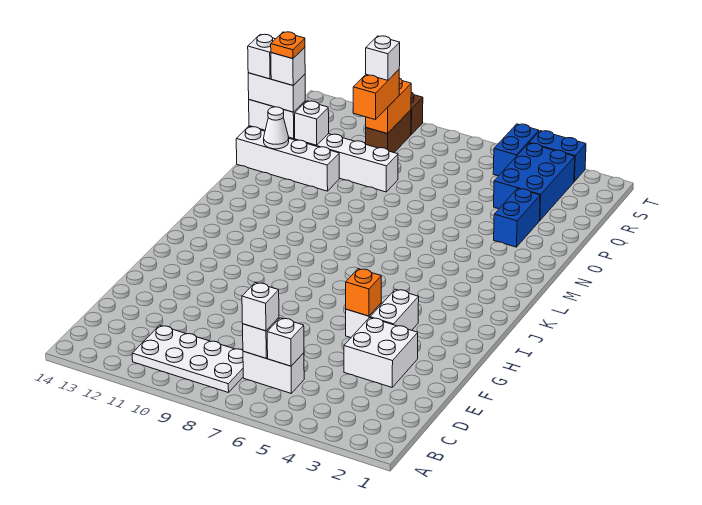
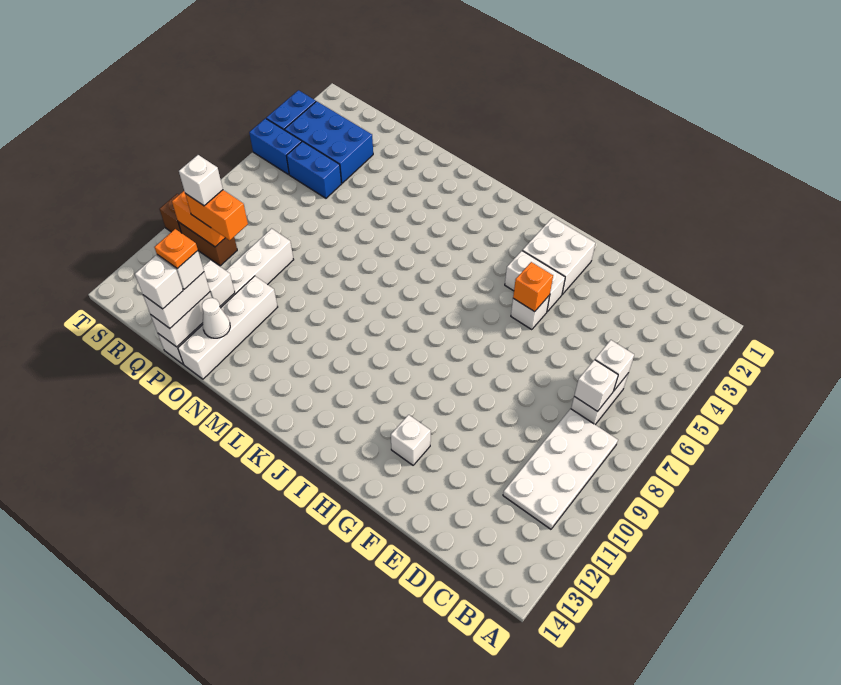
white 1x1 brick [242,283,279,331] -> white 1x1 brick moved to [391,415,431,465]
white 2x2 brick [344,318,418,387] -> white 2x2 brick moved to [522,217,595,294]
blue 1x2 brick [494,189,540,247] -> blue 1x2 brick moved to [287,141,342,198]

